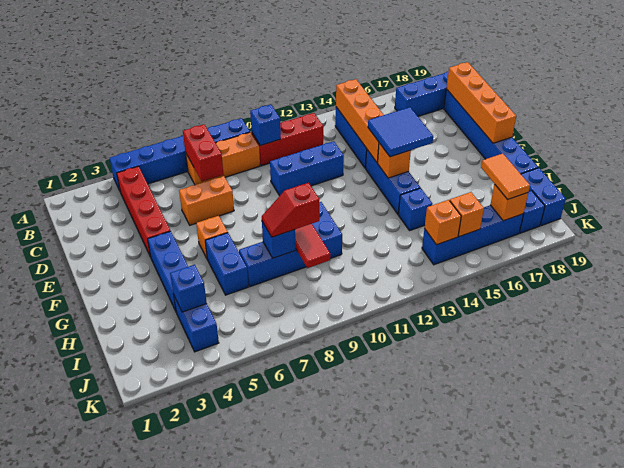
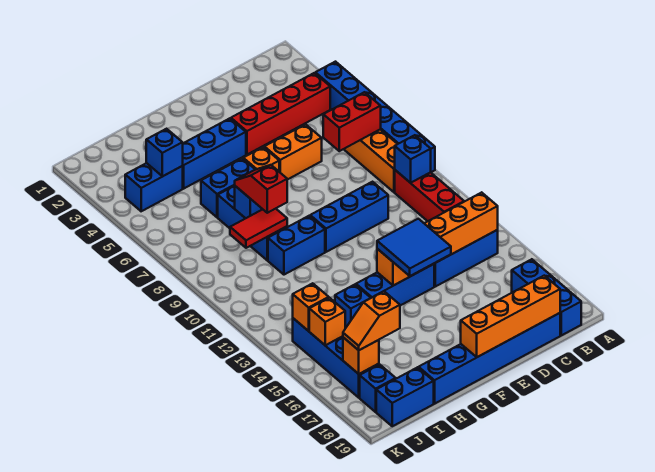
orange 1x2 brick [179,176,234,225] -> orange 1x2 brick turned to [264,124,322,180]
blue 1x3 brick [270,141,344,196] -> blue 1x3 brick turned to [310,182,388,252]
orange 1x2 tile [481,154,530,200] -> orange 1x2 slope [343,291,400,350]

